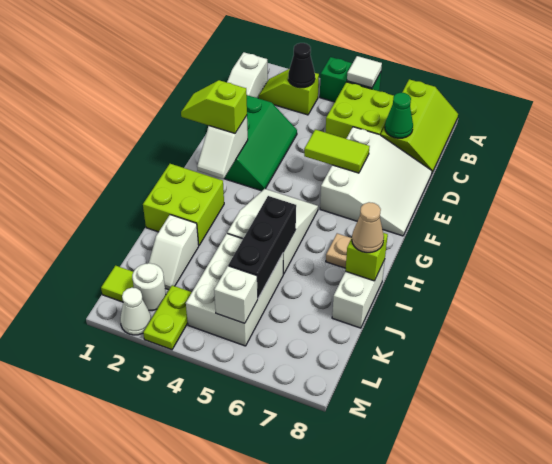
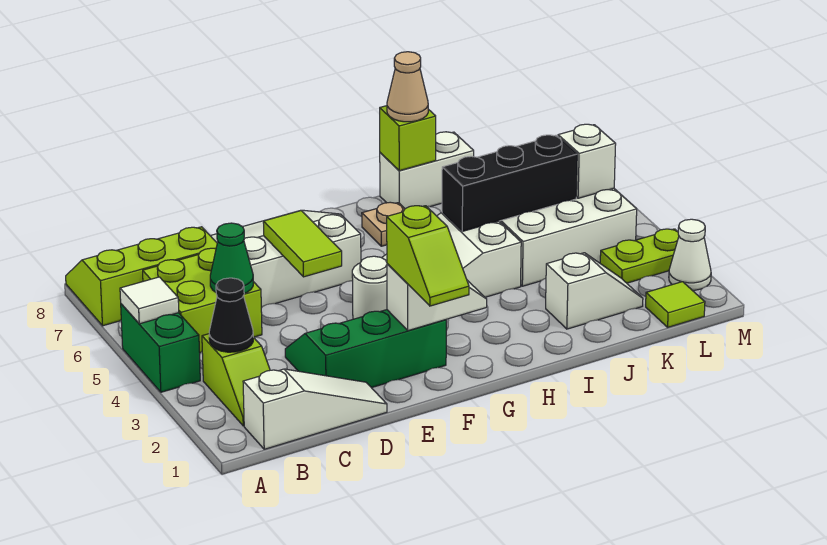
green 1x1 cone [385,93,413,138] -> green 1x1 cone moved to [210,223,253,293]
lime 2x2 brick [143,164,224,245] -> none
white 1x1 round brick [132,263,166,311] -> white 1x1 round brick moved to [352,256,387,319]

